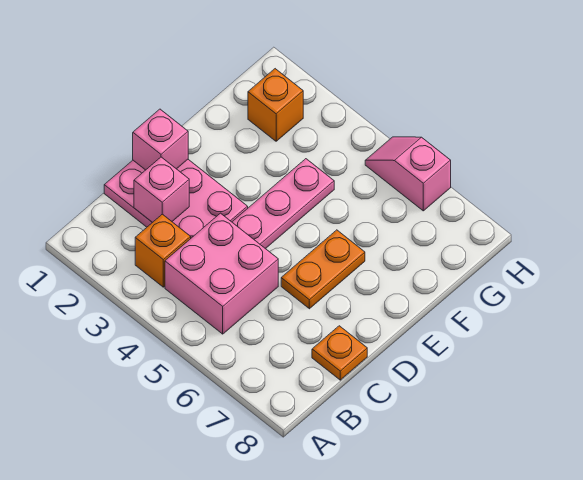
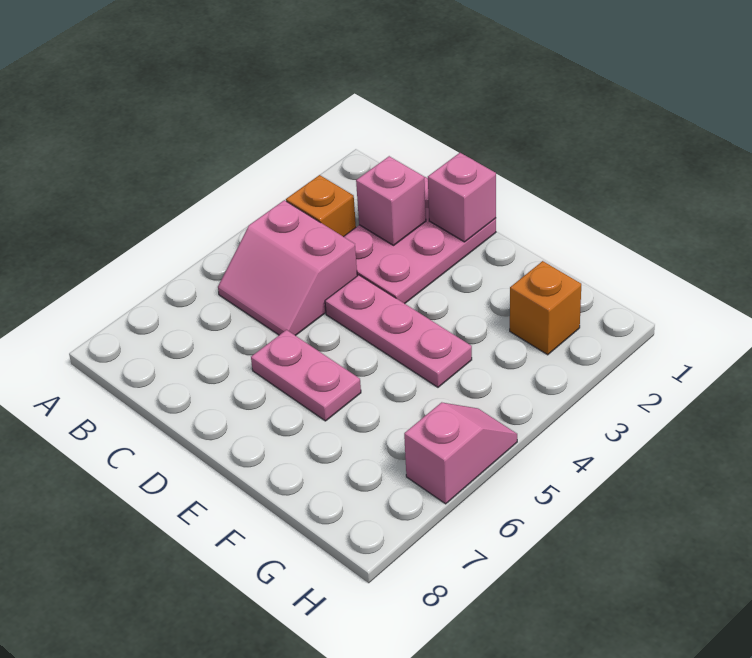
pink 2x2 brick [165,213,278,334] -> pink 2x2 slope [218,200,357,336]
orange 1x1 plate [312,326,367,380] -> none
orange 1x2 plate [281,230,365,309] -> pink 1x2 plate [251,330,361,421]

